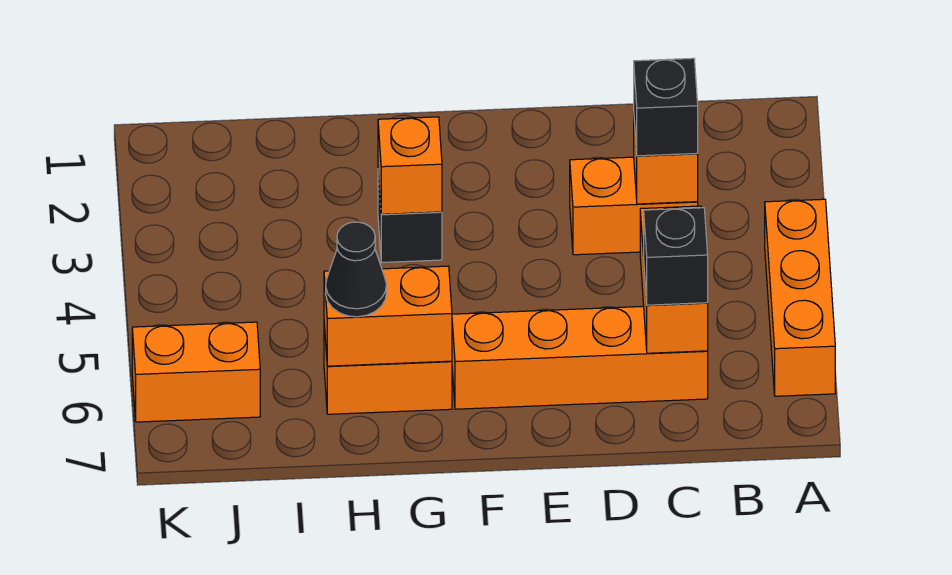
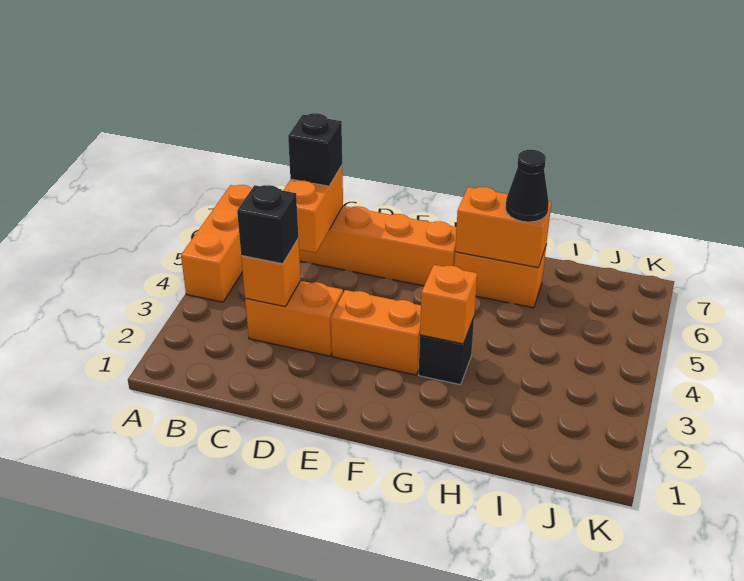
orange 1x2 brick [132,322,260,422] -> orange 1x2 brick moved to [331,290,421,375]

